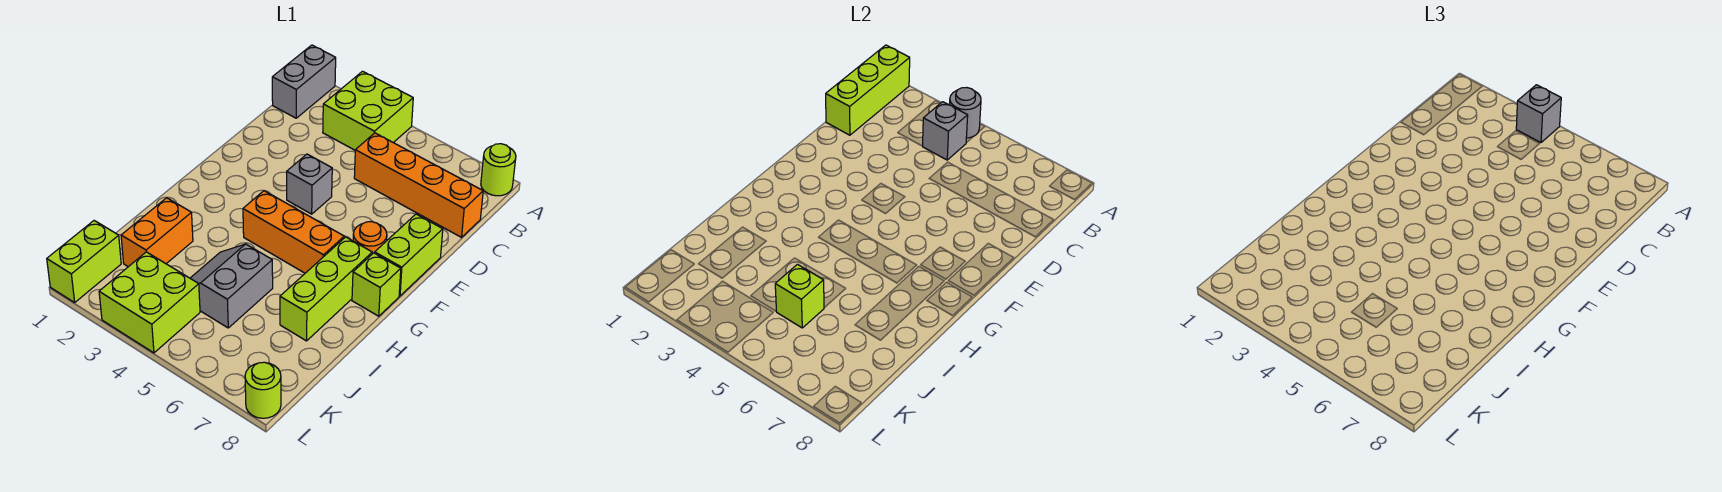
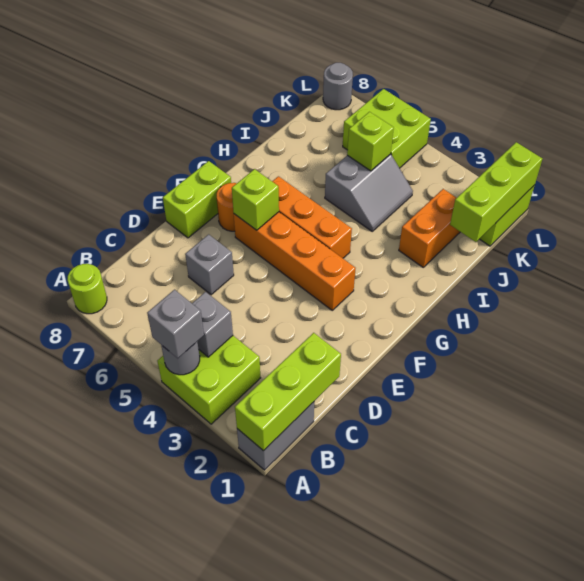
orange 1x4 brick [354,133,483,237] -> orange 1x4 brick moved to [234,212,356,310]
grey 1x1 brick [287,154,332,214] -> grey 1x1 brick moved to [185,234,234,295]
lime 1x3 brick [280,237,372,341] -> lime 1x3 brick moved to [450,142,542,242]
lime 1x1 brick [352,253,401,316] -> lime 1x1 brick moved to [232,169,279,230]
lime 2x2 brick [99,252,200,353] -> lime 2x2 brick moved to [343,89,431,168]
lime 1x1 round brick [245,362,281,418] -> grey 1x1 round brick [323,63,353,110]

